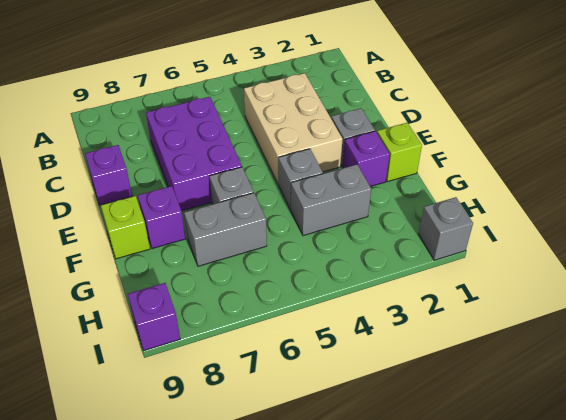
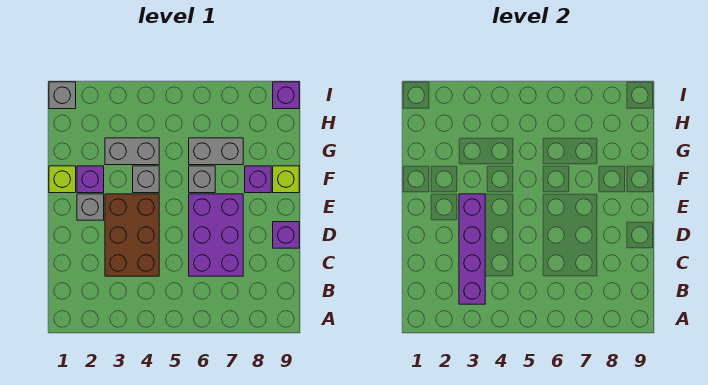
none -> purple 1x4 brick [459,194,485,304]
tan 2x3 brick [244,73,343,184] -> brown 2x3 brick [105,194,159,276]

